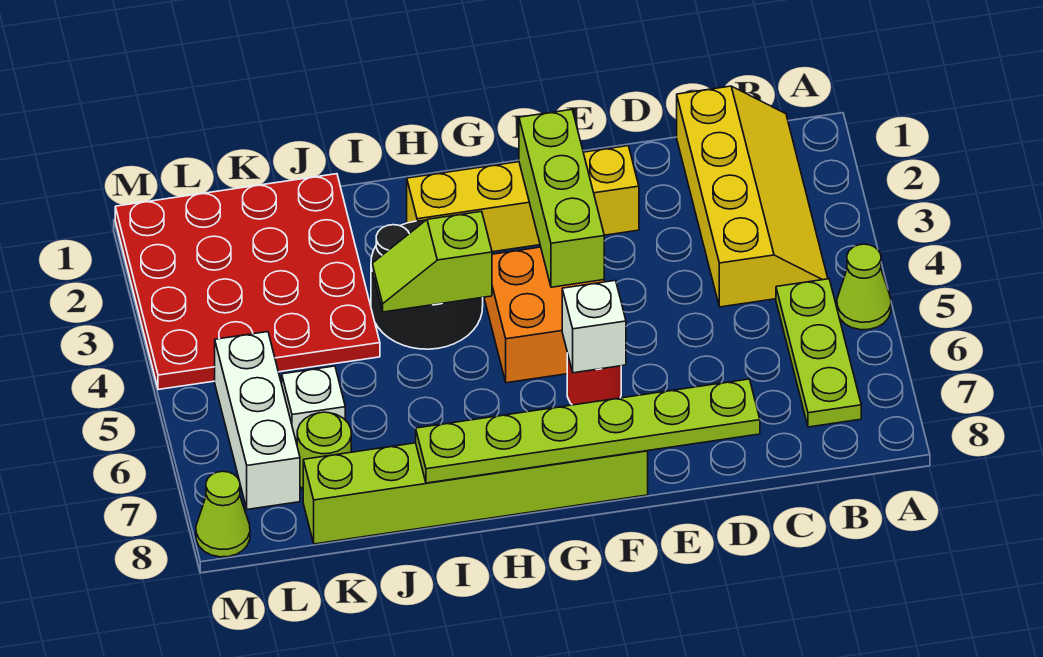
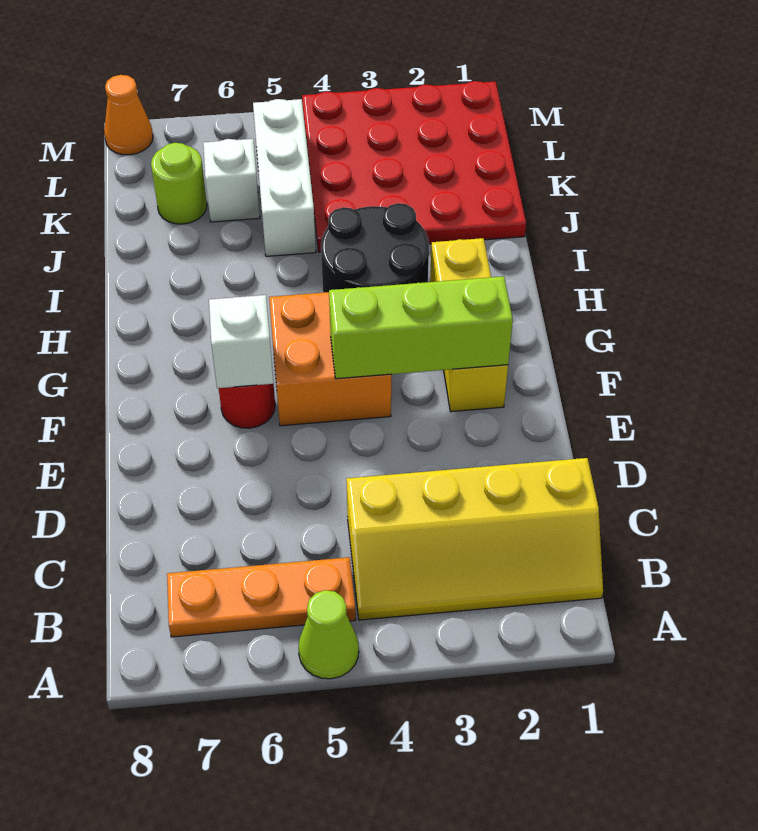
lime 1x3 plate [776,279,861,427] -> orange 1x3 plate [167,557,356,637]
lime 1x6 plate [416,379,760,483] -> none
yellow 1x4 brick [407,146,639,252] -> yellow 1x3 brick [430,238,508,412]
lime 1x6 brick [303,443,648,544] -> none
lime 1x2 slope [372,211,492,312] -> none
white 1x3 brick [215,332,300,509] -> white 1x3 brick turned to [253,99,316,256]
lime 1x1 cone [196,471,250,557] -> orange 1x1 cone [104,75,153,155]

